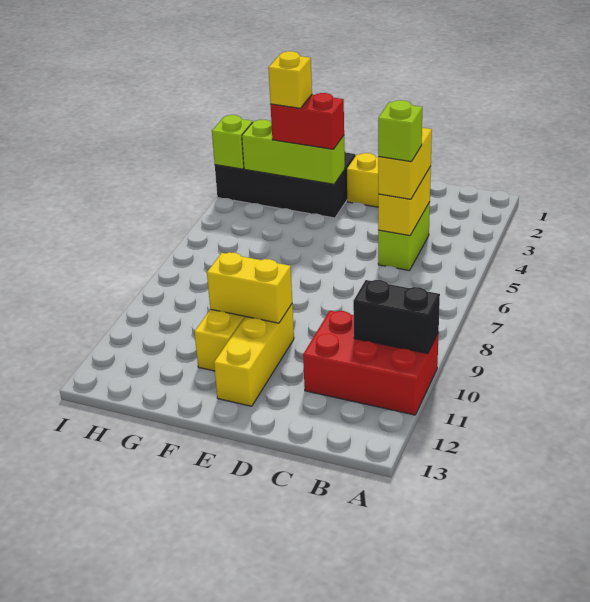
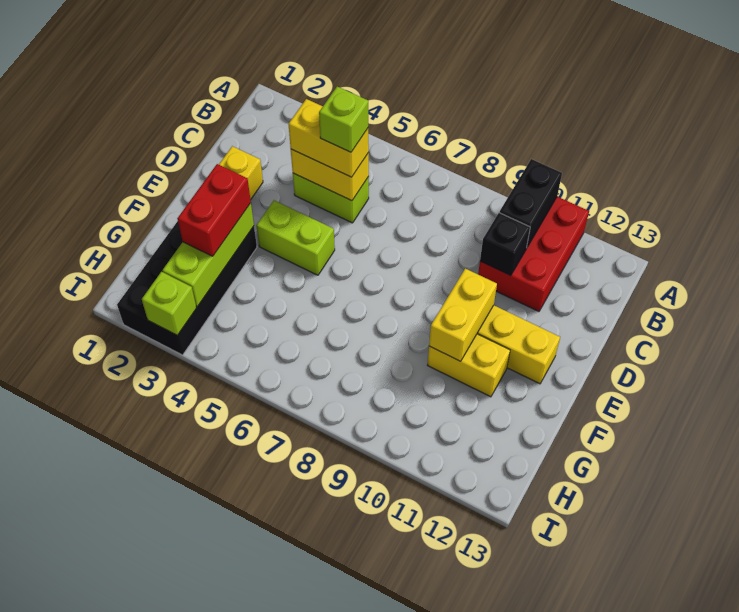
none -> black 1x1 brick [480,213,530,276]
none -> lime 1x2 brick [256,200,335,275]
yellow 1x1 brick [269,51,312,108] -> none

